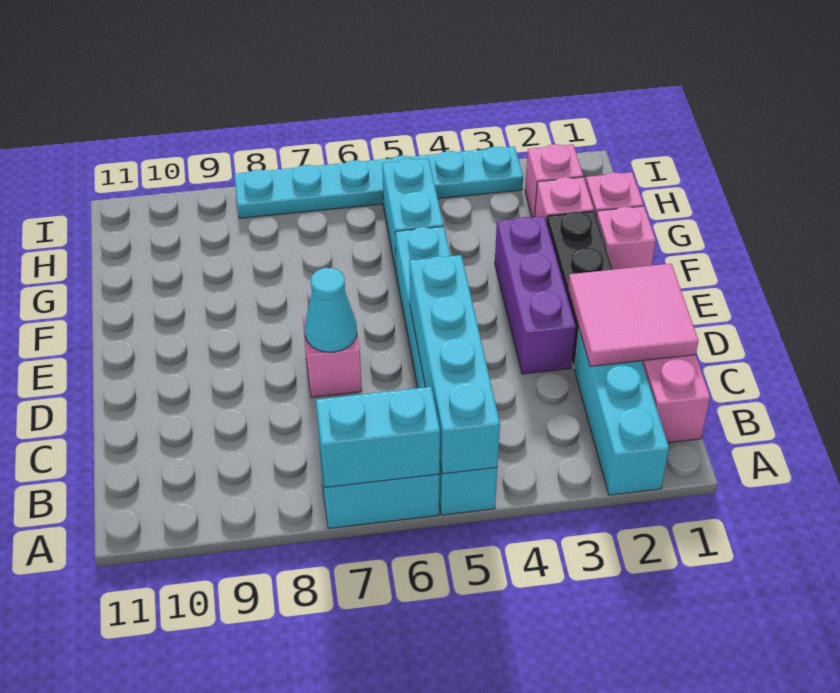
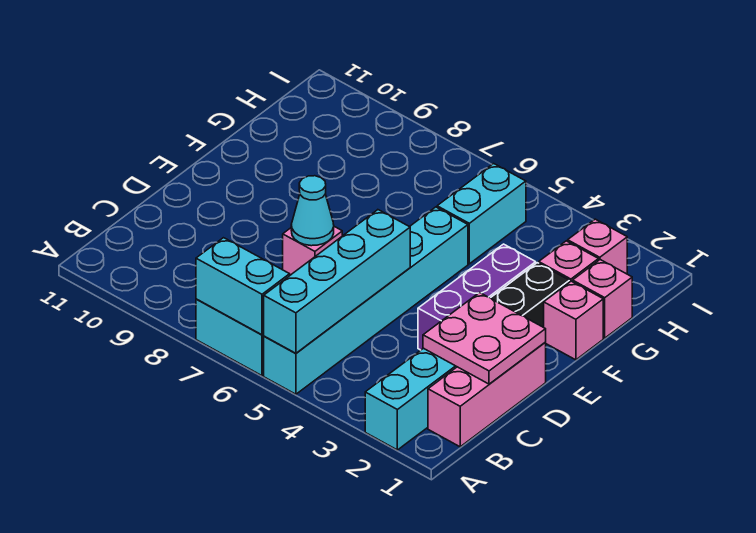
pink 2x2 tile [568,264,699,366] -> pink 2x2 plate [423,293,546,384]
cyan 1x6 plate [234,146,523,218] -> none

